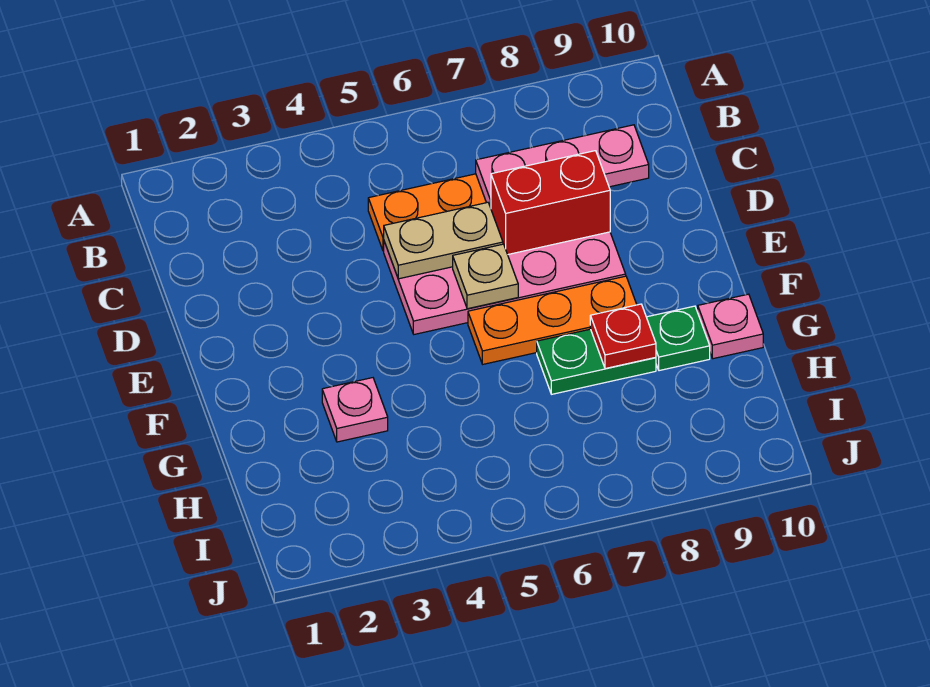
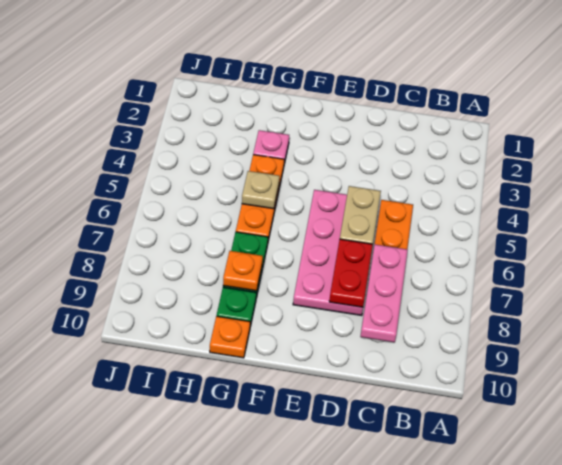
red 1x2 brick [491,151,610,255] -> red 1x2 plate [329,239,373,307]
tan 1x1 plate [453,244,518,309] -> tan 1x1 plate moved to [242,171,280,209]
orange 1x3 plate [468,276,637,364] -> orange 1x3 plate moved to [236,155,284,241]
red 1x1 plate [590,304,656,369] -> orange 1x1 plate [223,251,263,291]
pink 1x1 plate [698,294,763,359] -> orange 1x1 plate [210,316,250,358]

